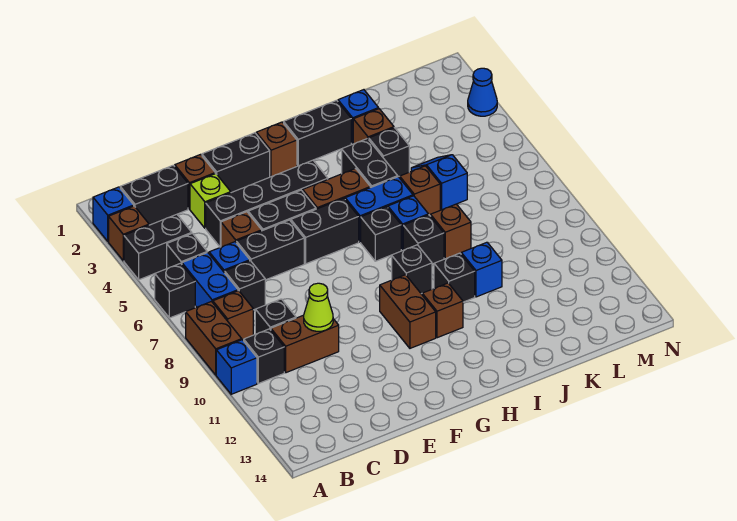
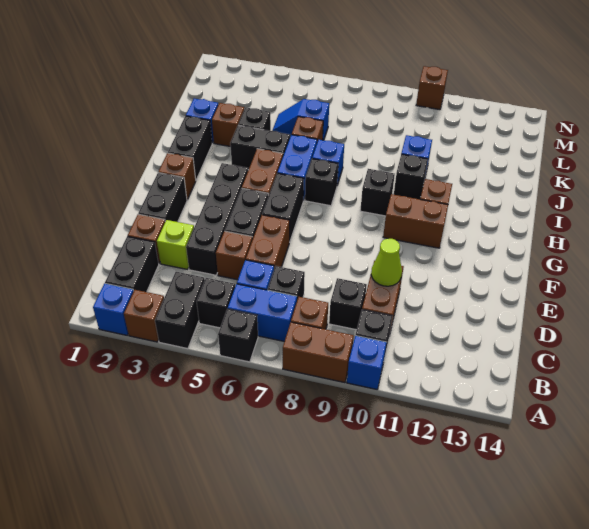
black 1x2 brick [236,220,304,280] -> brown 1x2 brick [246,215,290,269]
black 1x1 brick [403,215,444,264] -> none
brown 1x1 brick [431,204,471,259] -> brown 1x1 brick moved to [416,66,448,110]
blue 1x1 cone [468,68,497,116] -> none

